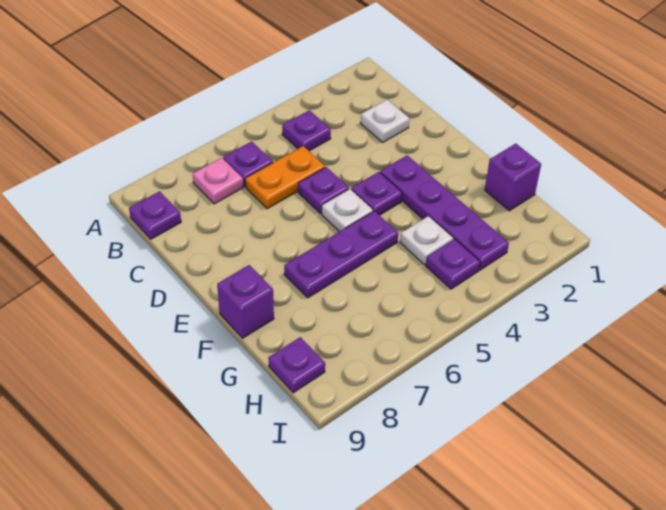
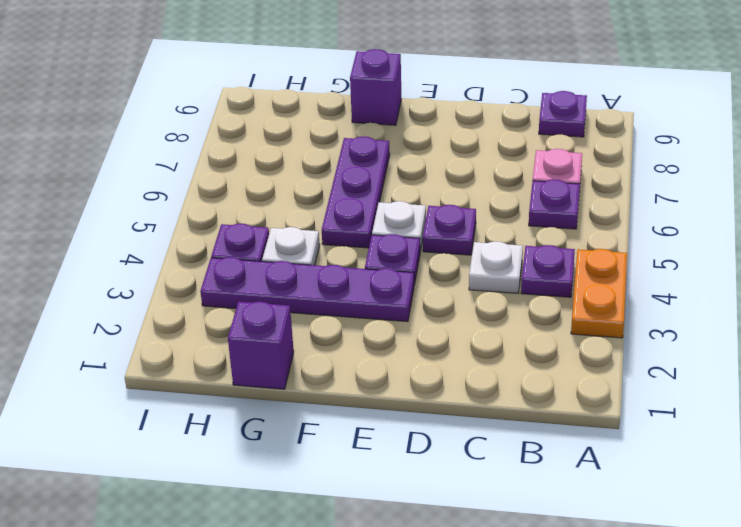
white 1x1 plate [361,100,409,142] -> white 1x1 plate moved to [469,241,523,293]
orange 1x2 plate [245,146,325,209] -> orange 1x2 plate moved to [571,249,627,338]
purple 1x1 plate [268,337,325,393] -> none

